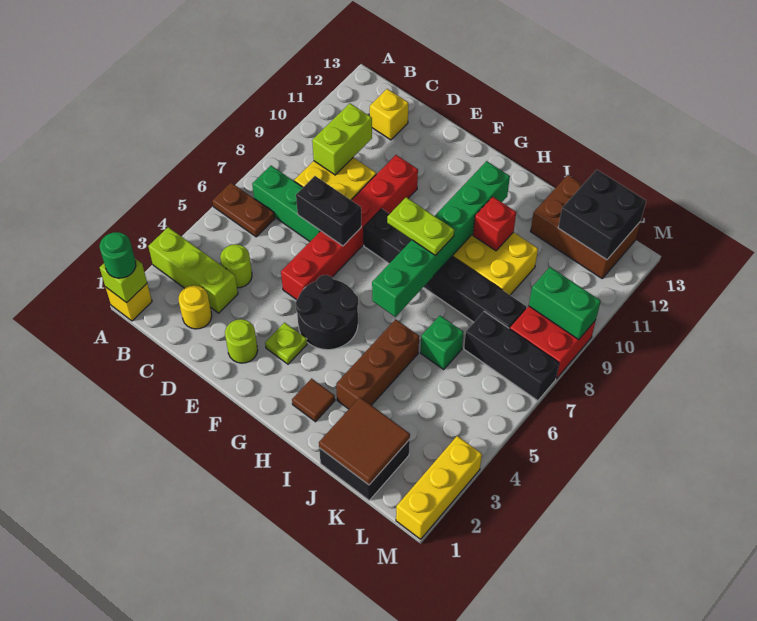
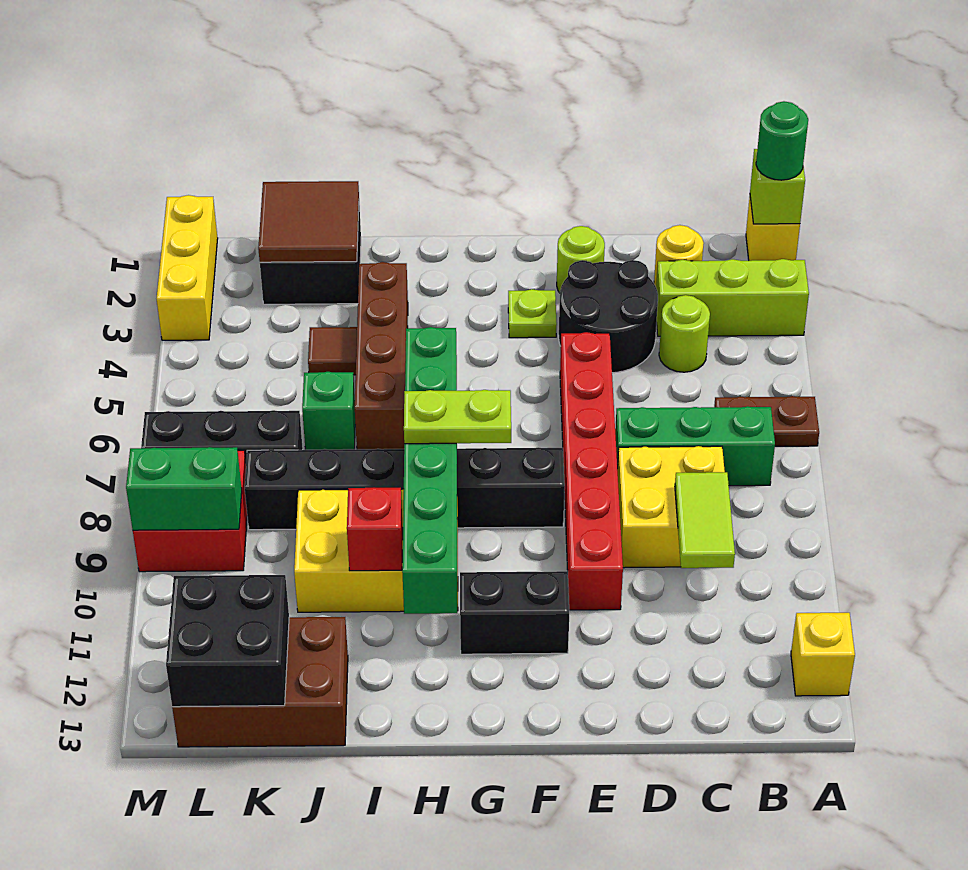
lime 1x2 brick [312,103,372,175] -> lime 1x2 tile [675,472,735,568]
yellow 1x1 brick [370,89,408,140] -> yellow 1x1 brick moved to [791,613,855,696]
black 1x2 brick [296,176,361,246] -> black 1x2 brick moved to [460,571,569,654]
black 2x2 round brick [296,275,358,350] -> black 2x2 round brick moved to [559,260,658,373]
brown 1x1 tile [292,379,335,422] -> brown 1x1 tile moved to [308,327,357,375]
brown 1x3 brick [336,319,419,409] -> brown 1x4 brick [355,262,408,449]

